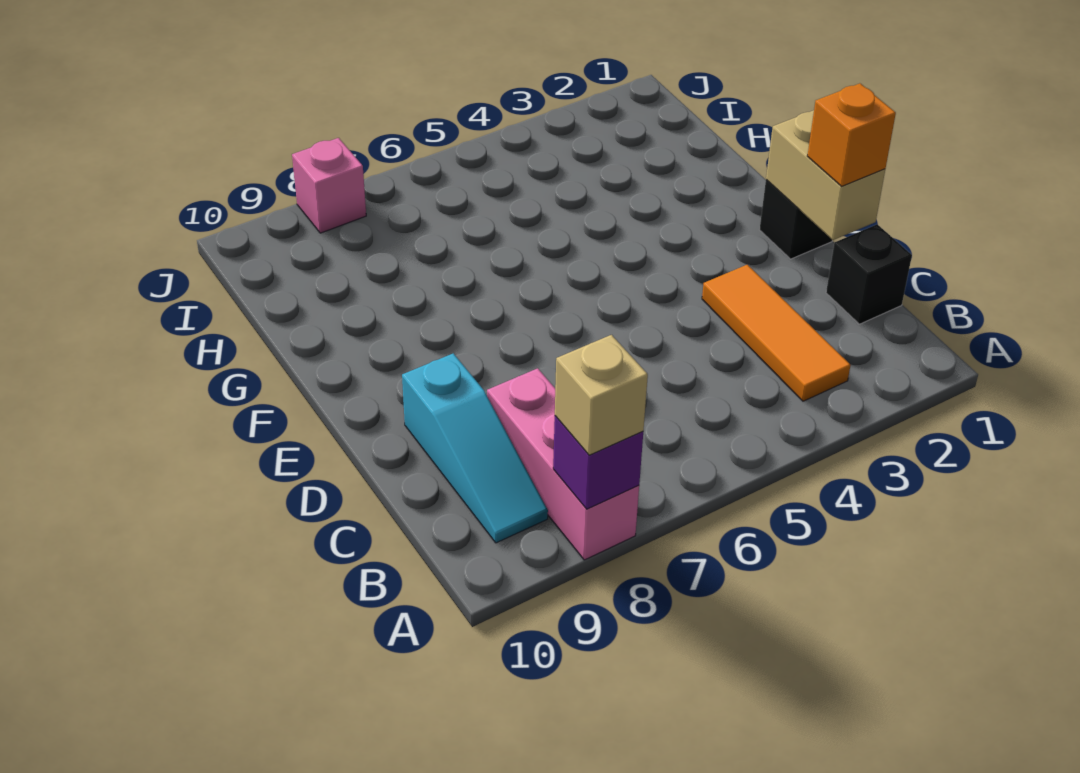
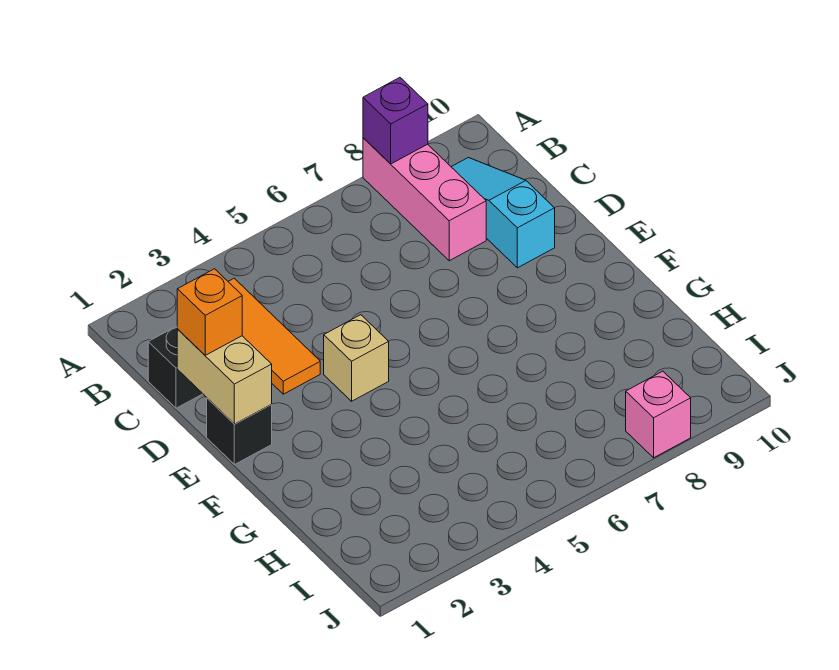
tan 1x1 brick [555,335,648,455] -> tan 1x1 brick moved to [324,315,389,401]

